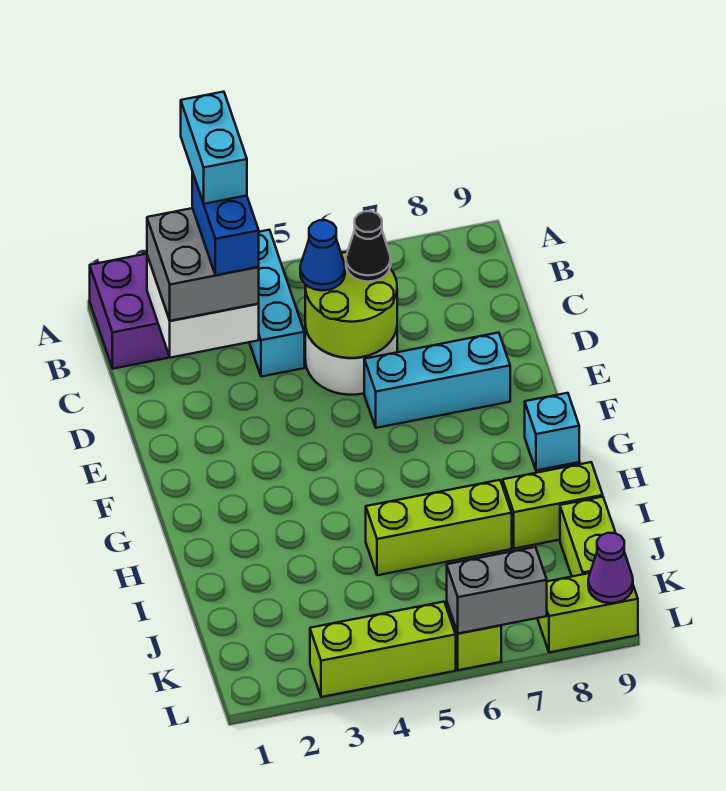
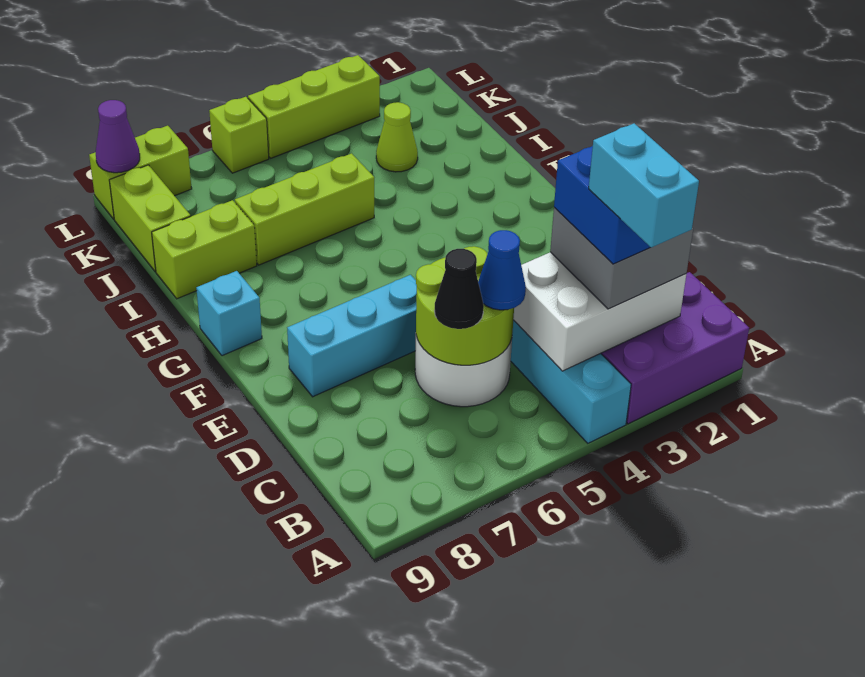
white 2x2 brick [147,256,259,358] -> white 2x3 brick [513,252,686,371]
none -> lime 1x1 cone [376,102,418,172]
grey 1x2 brick [447,547,547,634] -> none

